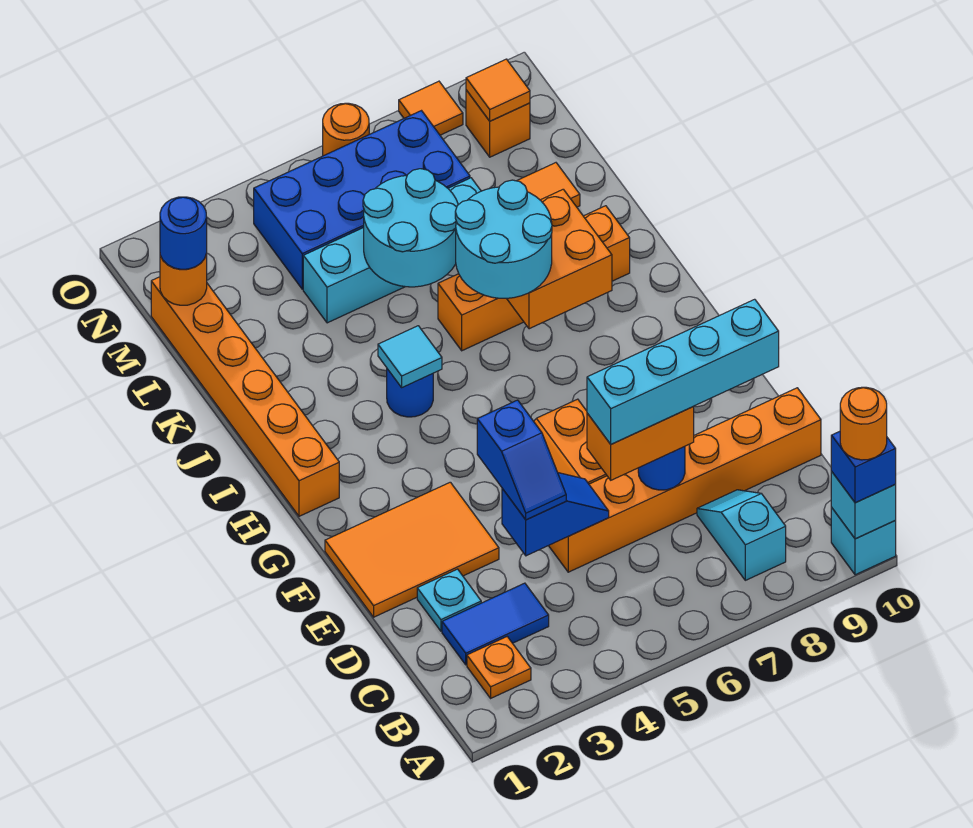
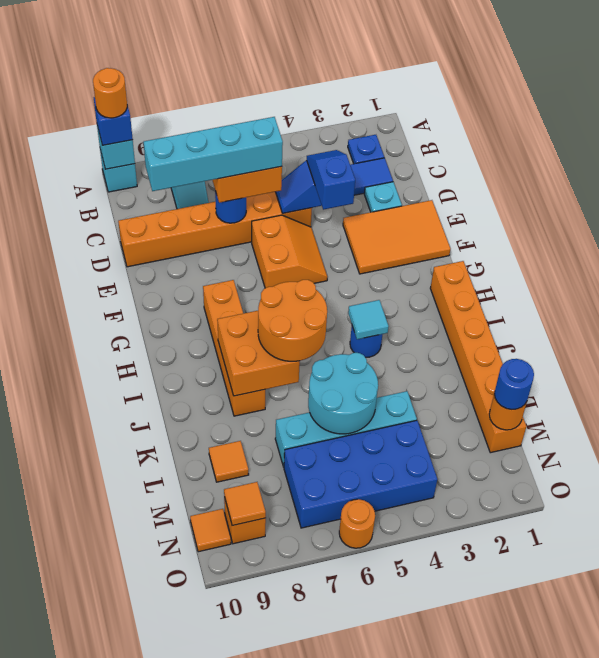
orange 1x1 plate [467,637,531,698] -> blue 1x1 plate [348,135,384,164]
cyan 2x2 round brick [455,180,552,298] -> orange 2x2 round brick [258,280,327,361]
orange 1x4 brick [438,206,630,351] -> orange 1x4 brick turned to [203,280,265,416]
orange 1x1 tile [399,81,463,135] -> orange 1x1 tile moved to [190,509,231,552]

